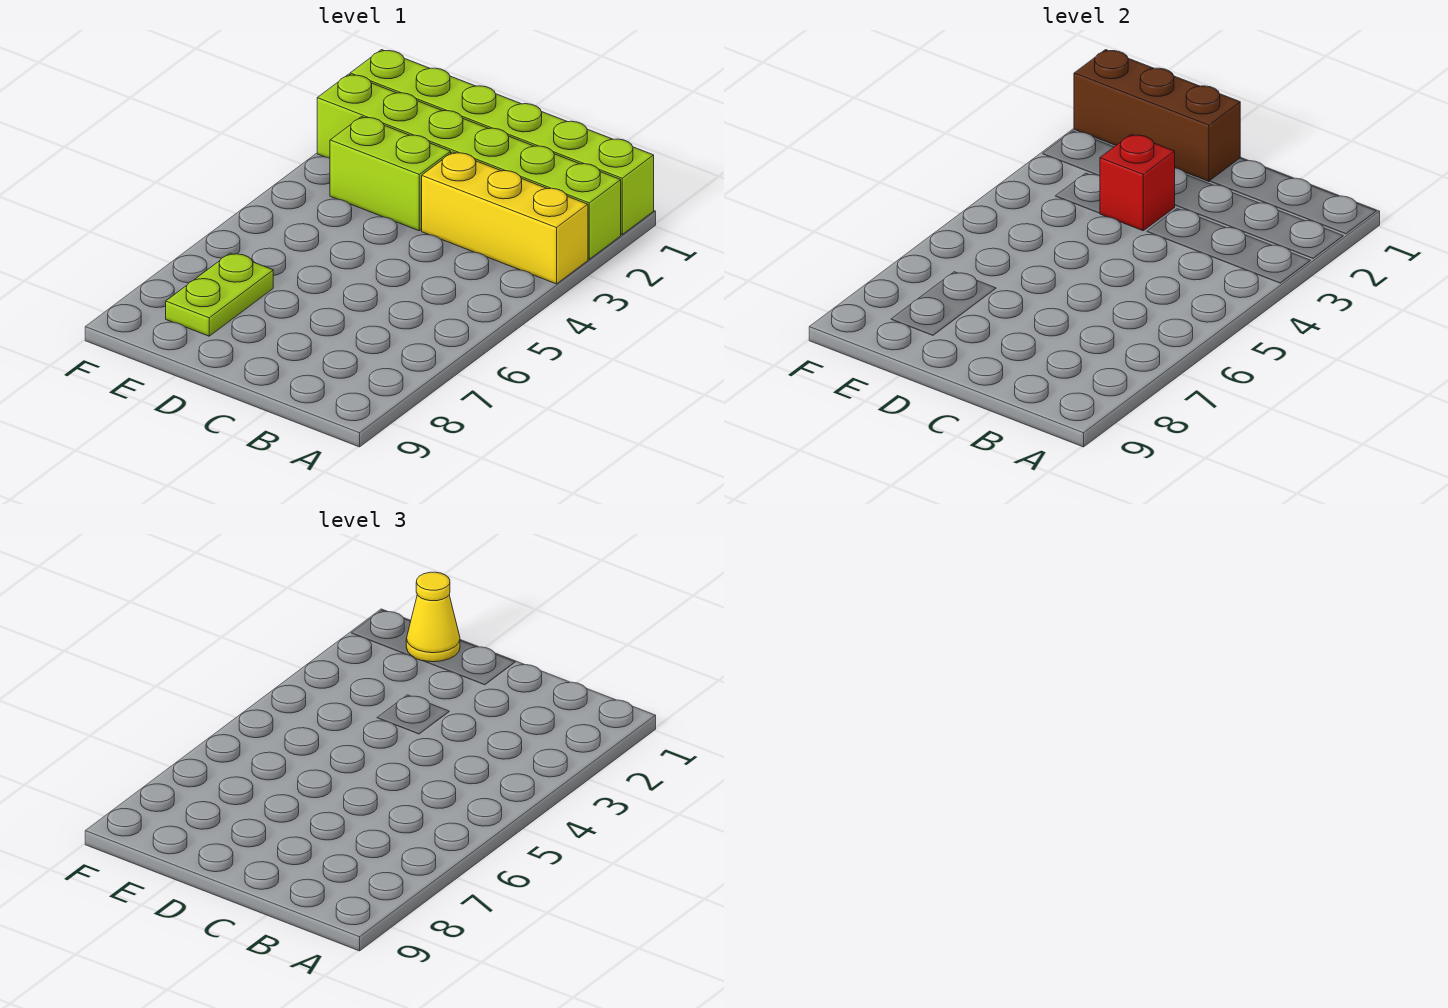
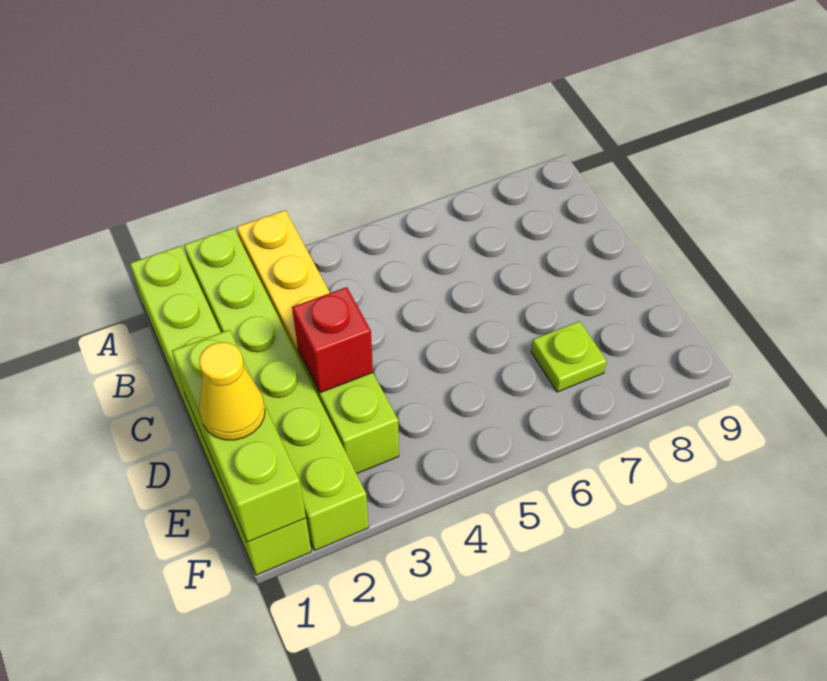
brown 1x3 brick [1074,50,1240,181] -> lime 1x3 brick [172,330,306,542]
lime 1x2 plate [166,253,273,336] -> lime 1x1 plate [531,321,607,392]

